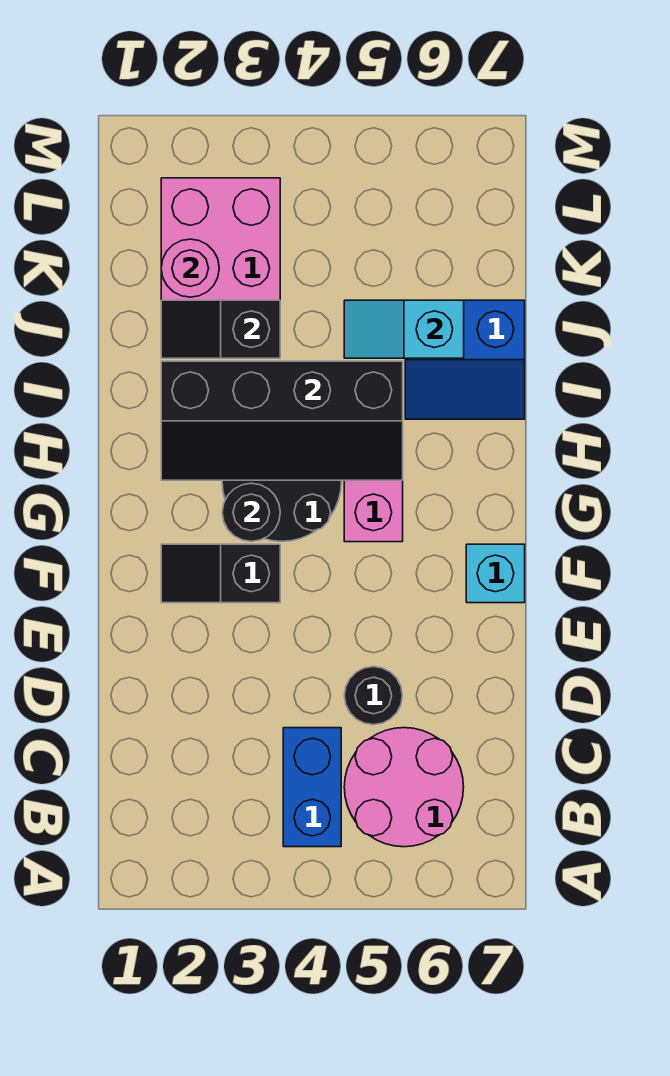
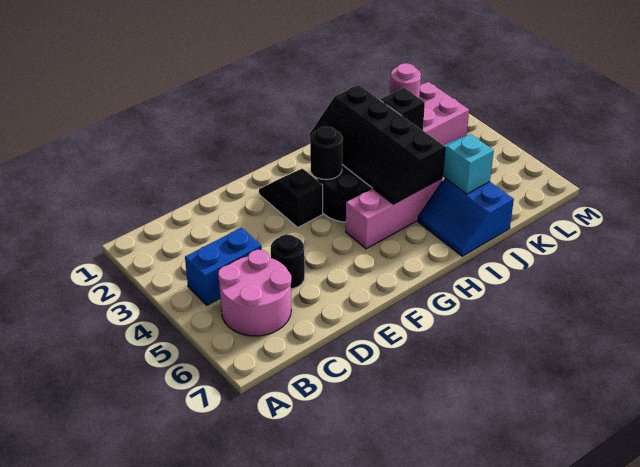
cyan 1x1 brick [466,544,525,603] -> none

